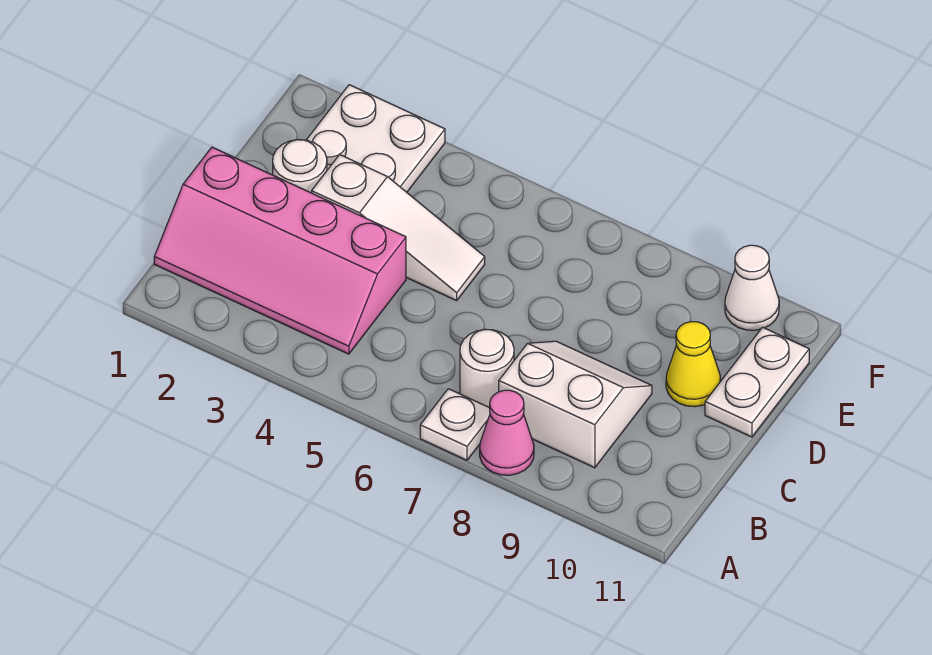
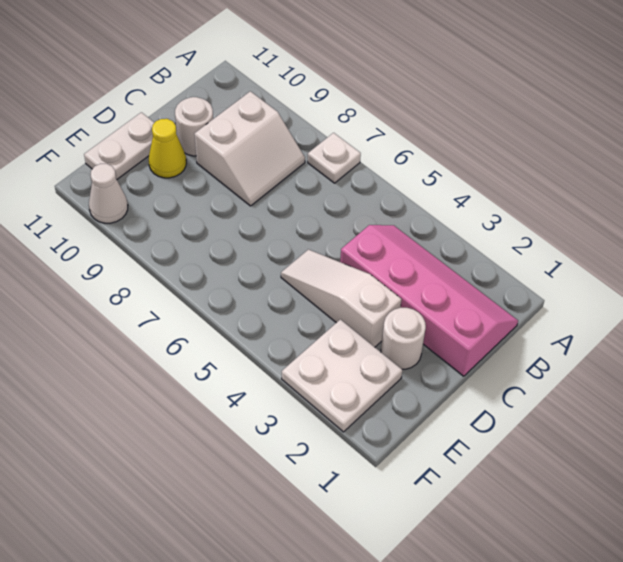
pink 1x1 cone [480,390,534,475] -> none
white 1x1 round brick [460,329,514,408] -> white 1x1 round brick moved to [175,97,213,156]
white 2x2 slope [499,341,652,468] -> white 2x2 slope turned to [195,91,305,206]

